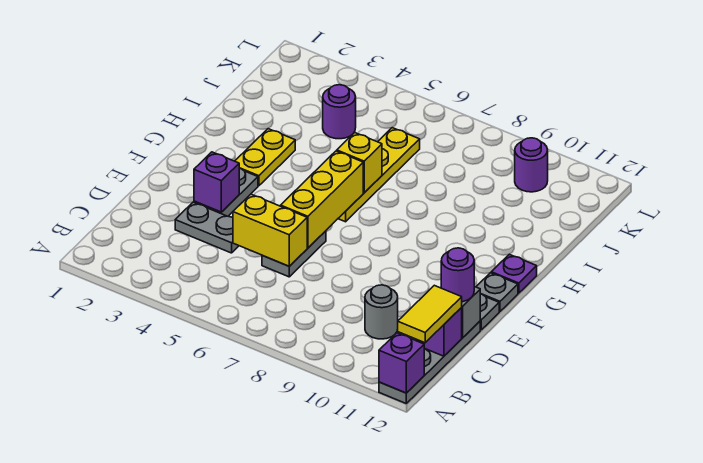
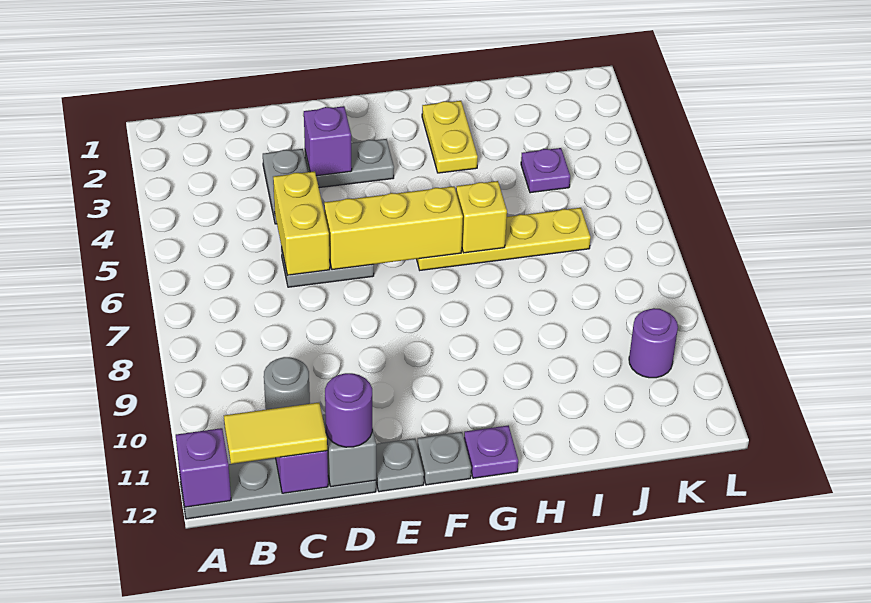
yellow 1x2 plate [235,129,295,186] -> yellow 1x2 plate turned to [422,101,478,173]
purple 1x1 round brick [323,85,356,139] -> purple 1x1 plate [521,148,570,193]

